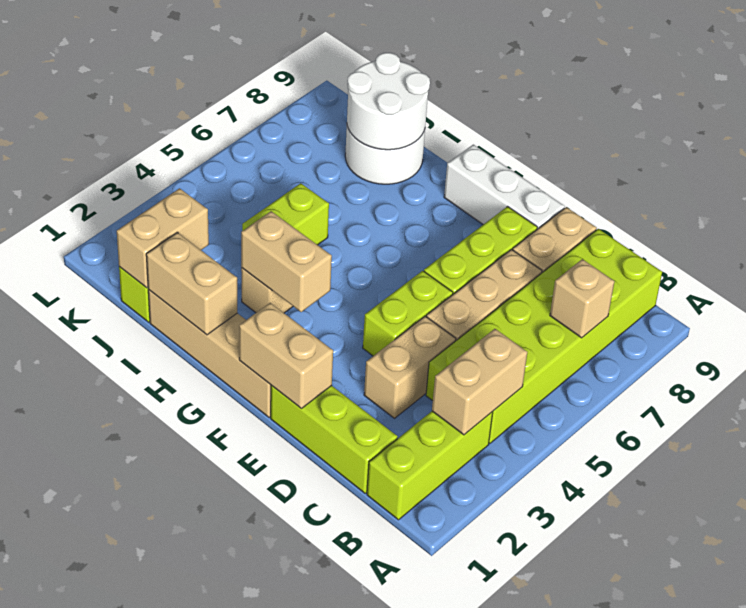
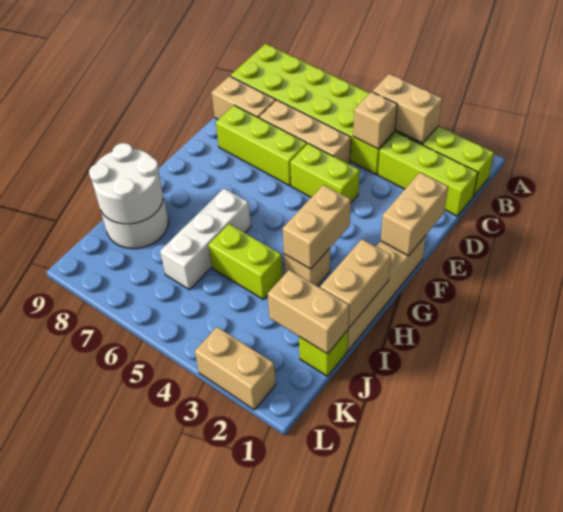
tan 1x1 brick [550,259,614,338] -> tan 1x1 brick moved to [353,92,397,149]
lime 1x3 brick [271,385,398,493] -> lime 1x3 brick turned to [378,132,478,216]
tan 1x2 brick [364,316,456,418] -> tan 1x2 brick moved to [195,327,276,410]
white 1x3 brick [444,145,565,229] -> white 1x3 brick moved to [160,188,251,290]

